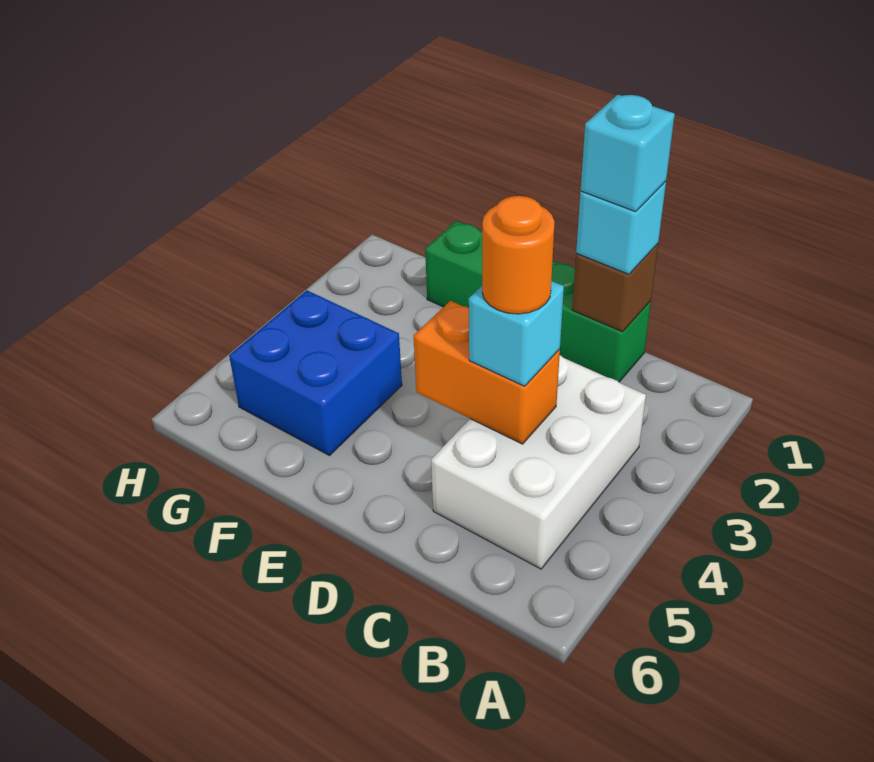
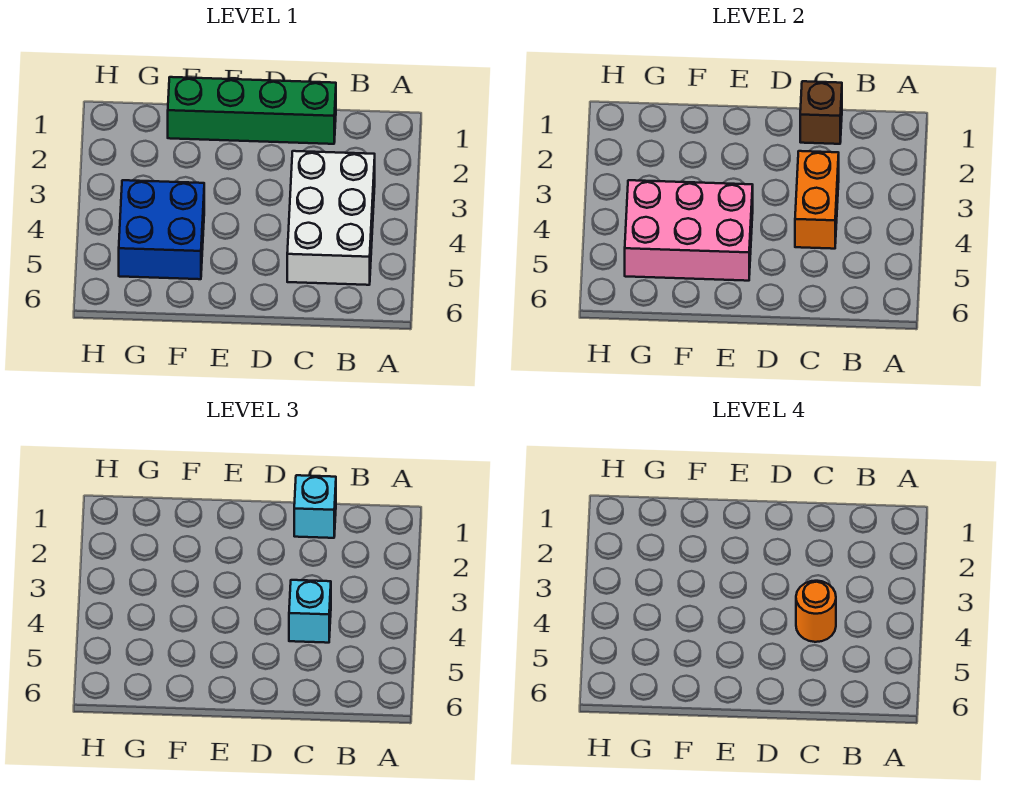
cyan 1x1 brick [581,95,675,212] -> none
orange 1x2 brick [414,301,560,444] -> orange 1x2 brick turned to [795,151,839,249]
none -> pink 2x3 brick [625,180,753,281]

